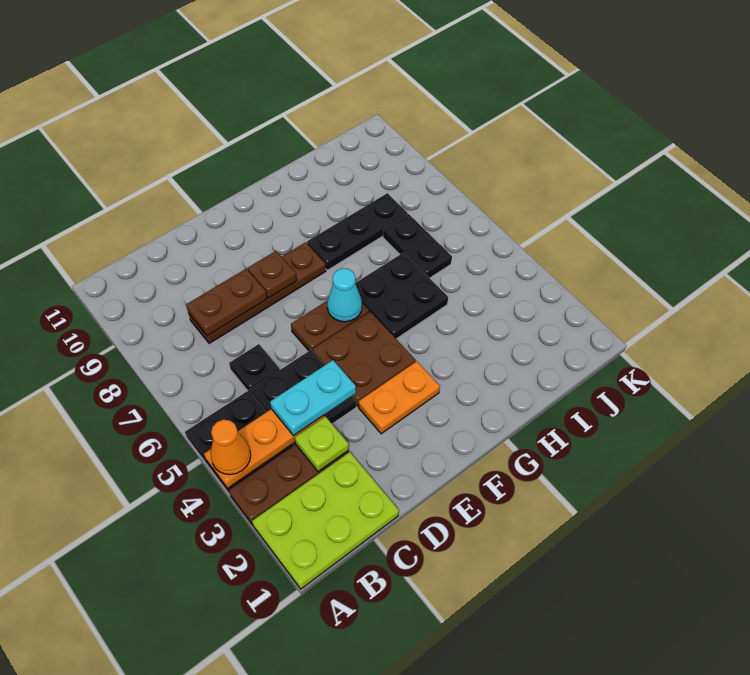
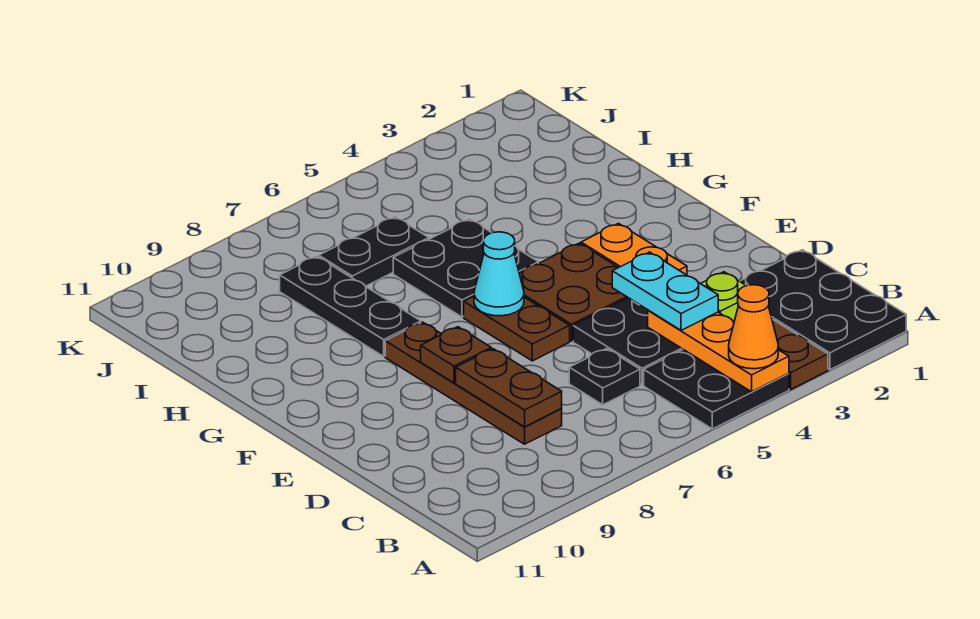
lime 2x3 plate [252,452,399,589] -> black 2x3 plate [740,250,906,370]

